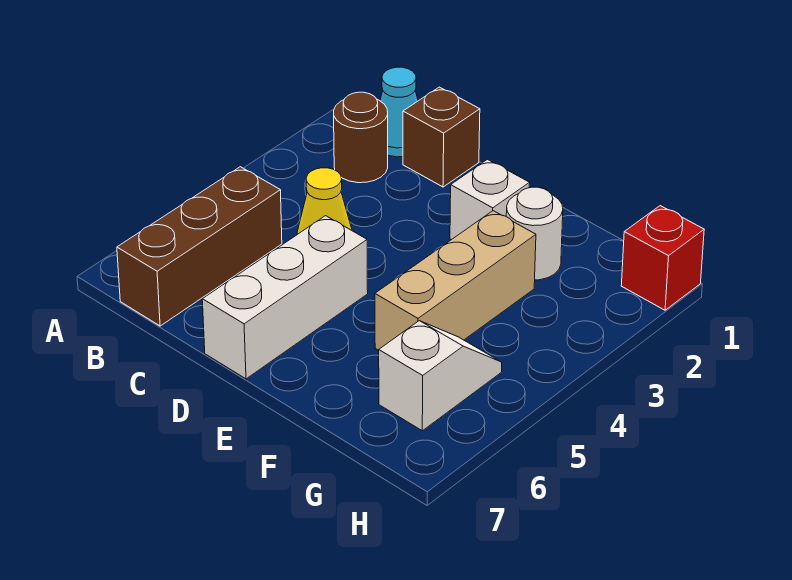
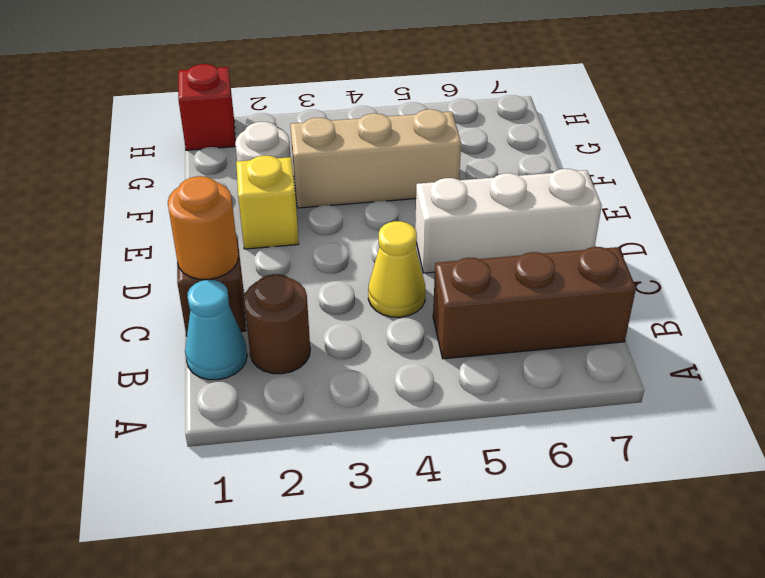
none -> orange 1x1 round brick [168,176,238,279]
white 1x1 brick [450,160,530,240] -> yellow 1x1 brick [236,156,299,249]
white 1x2 slope [379,321,502,431] -> none

